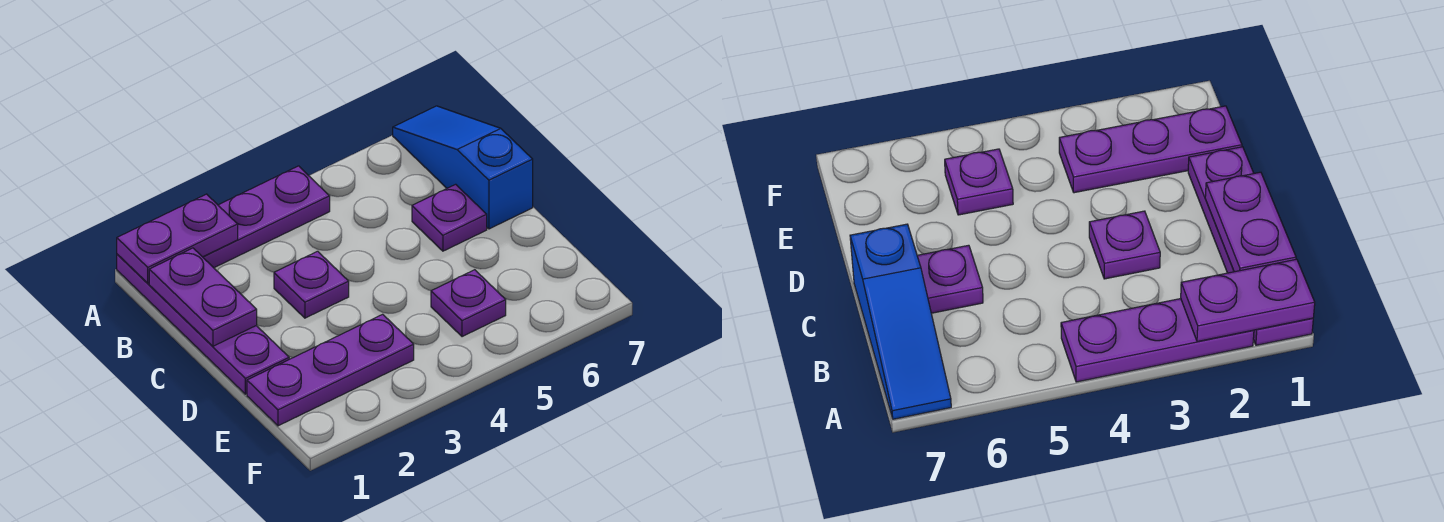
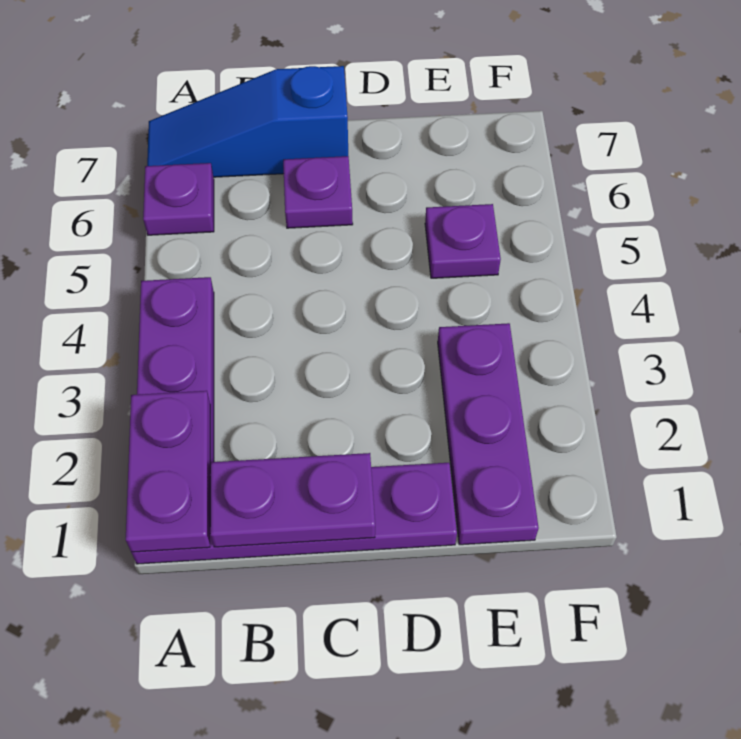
purple 1x1 plate [274,251,349,318] -> purple 1x1 plate moved to [143,163,214,235]

